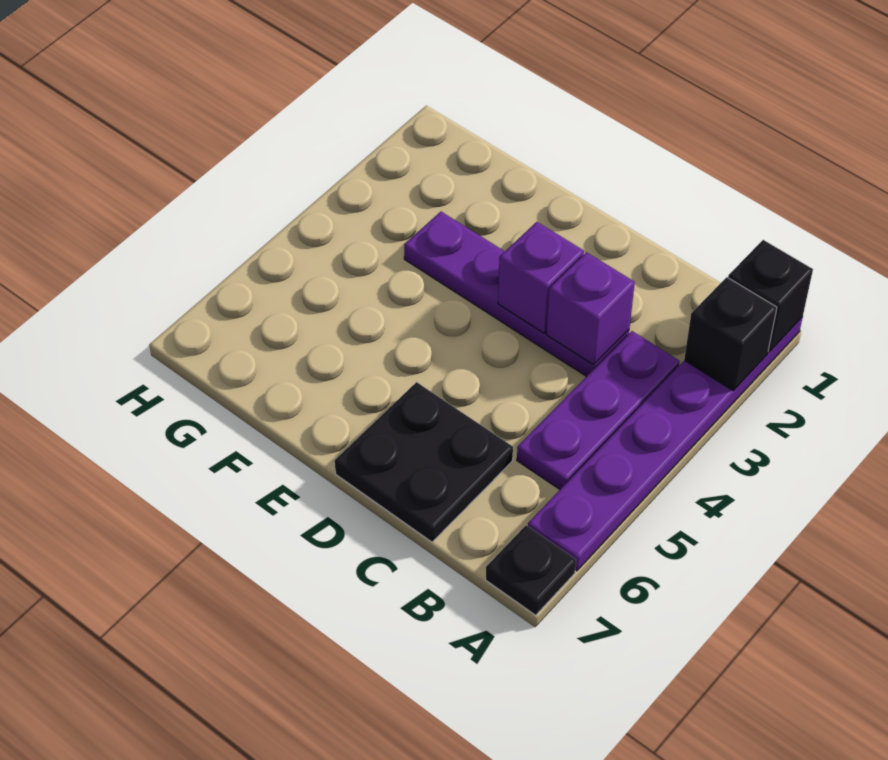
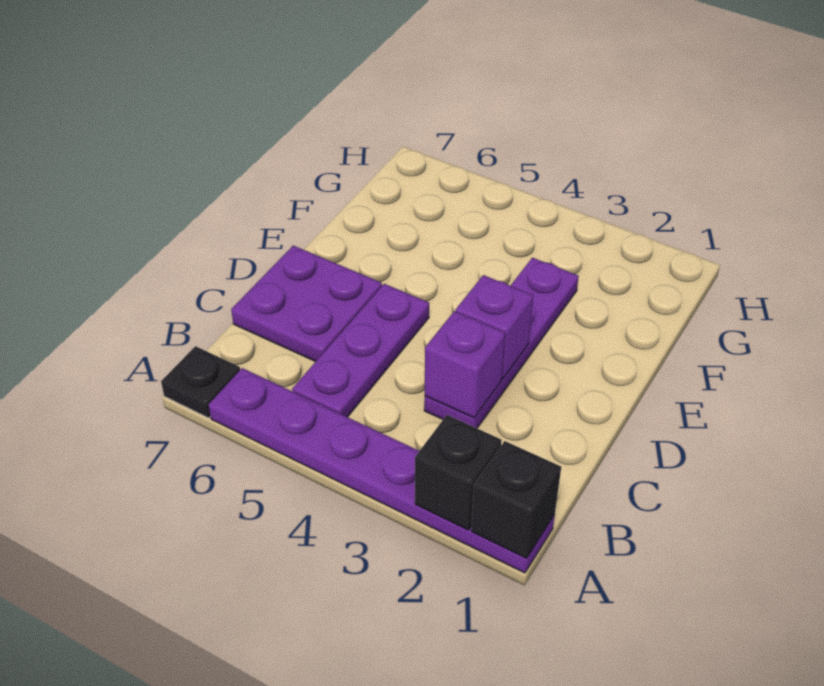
purple 1x3 plate [517,331,680,489] -> purple 1x3 plate turned to [292,284,429,417]
black 2x2 plate [335,382,513,542] -> purple 2x2 plate [231,246,382,362]

